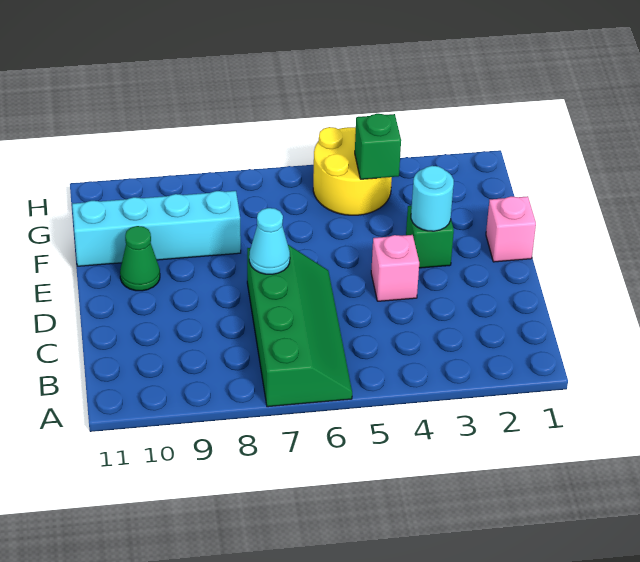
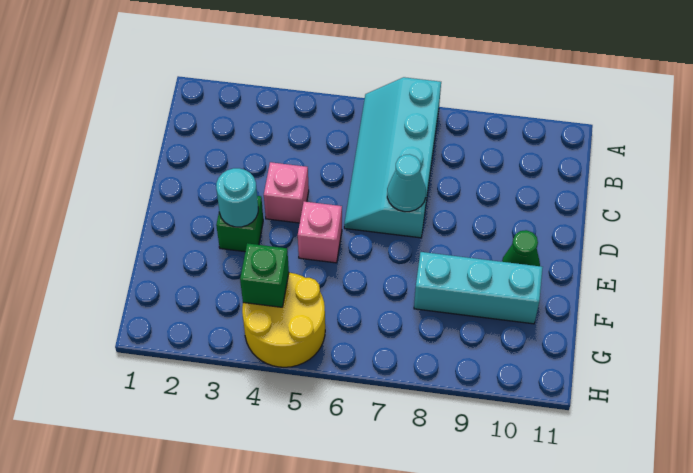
green 2x4 slope [247,245,352,407] -> cyan 2x4 slope [344,77,441,238]
pink 1x1 brick [486,196,536,262] -> pink 1x1 brick moved to [298,201,342,263]
cyan 1x4 brick [72,191,241,266] -> cyan 1x3 brick [414,252,543,324]

